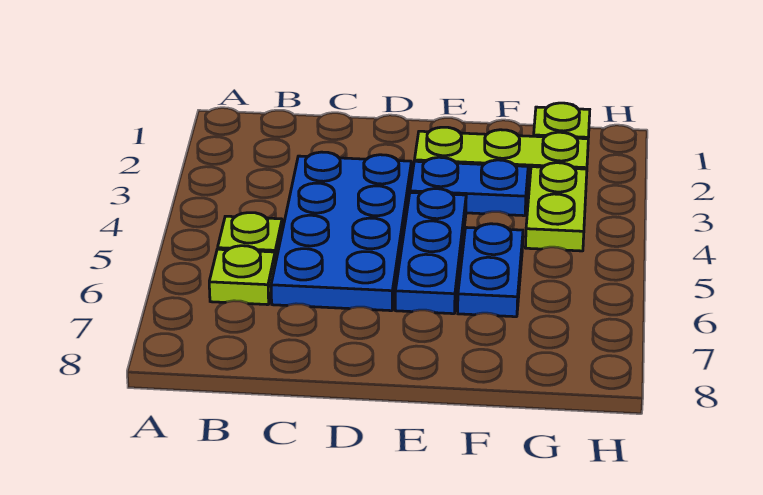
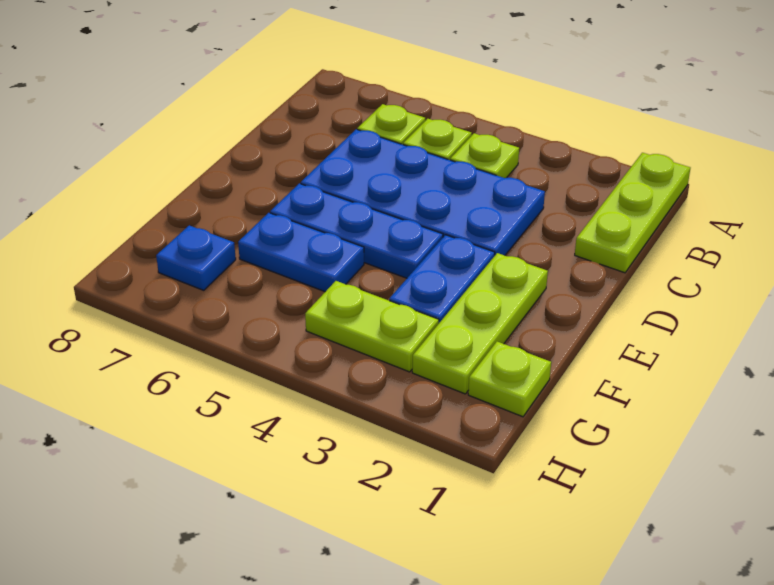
none -> lime 1x3 plate [575,153,690,273]
none -> lime 1x1 plate [450,133,519,178]
none -> blue 1x1 plate [156,225,236,290]

